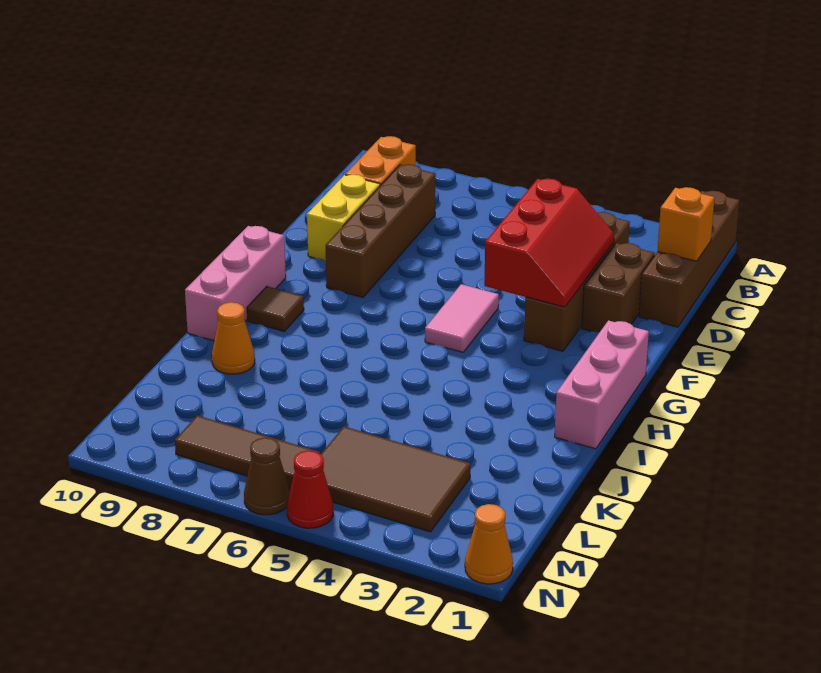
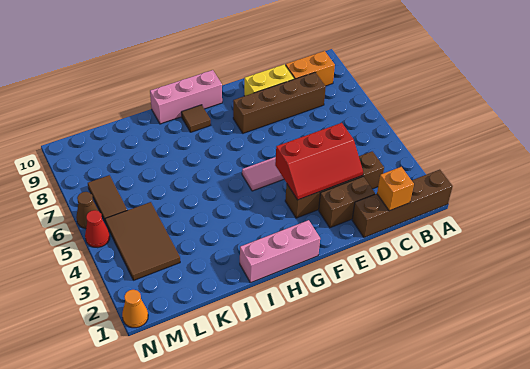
orange 1x1 cone [212,302,255,374] -> none
brown 1x3 tile [175,415,320,489] -> brown 1x2 tile [88,175,127,223]

